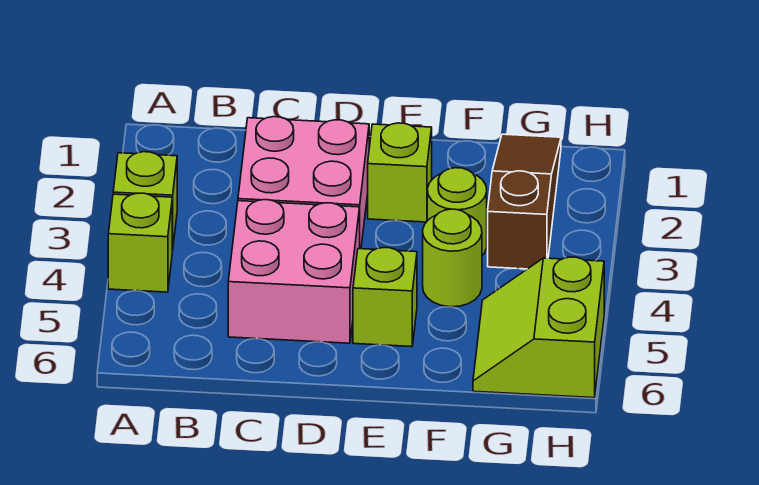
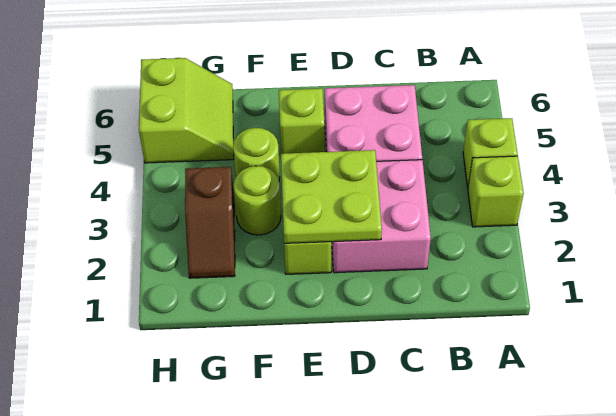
none -> lime 2x2 plate [281,150,382,243]
brown 1x3 slope [488,134,561,269] -> brown 1x2 slope [185,167,235,278]

